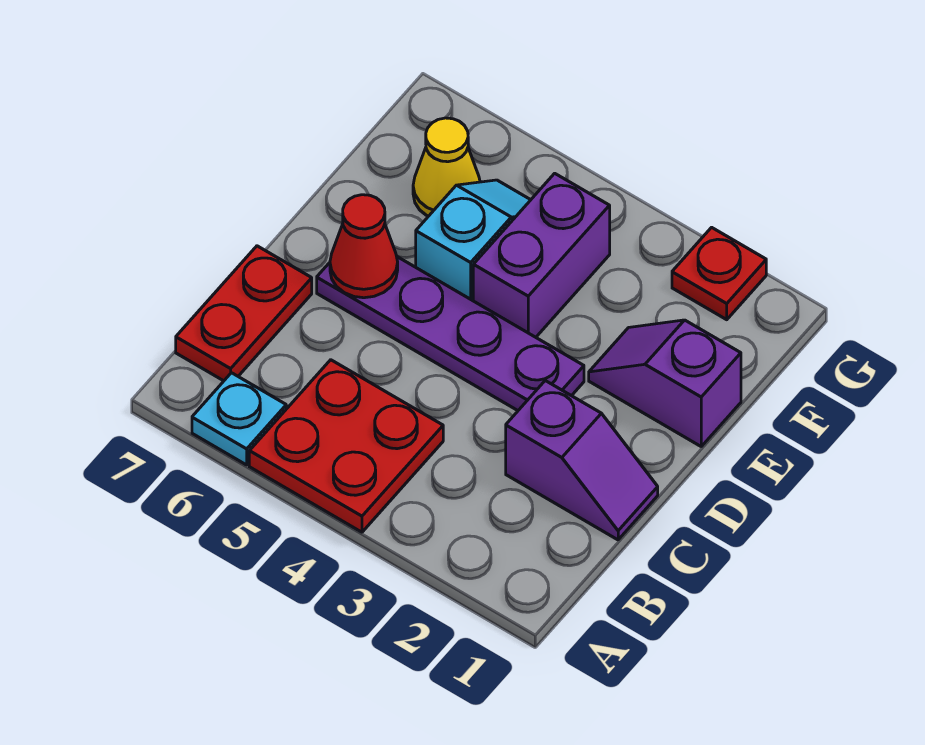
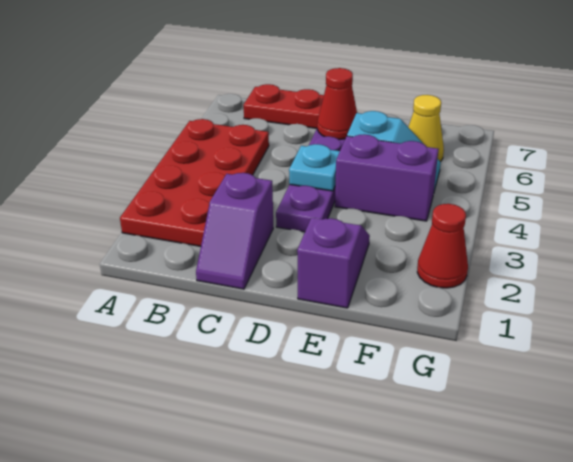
red 2x2 plate [249,360,443,532] -> red 2x4 plate [120,119,269,246]
cyan 1x1 plate [192,373,286,465] -> cyan 1x1 plate moved to [289,144,340,191]
red 1x1 plate [672,227,766,320] -> red 1x1 cone [417,204,468,288]

